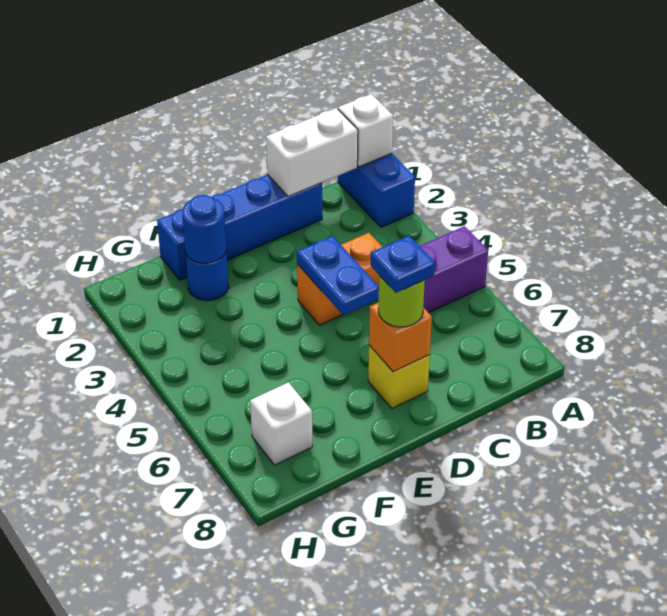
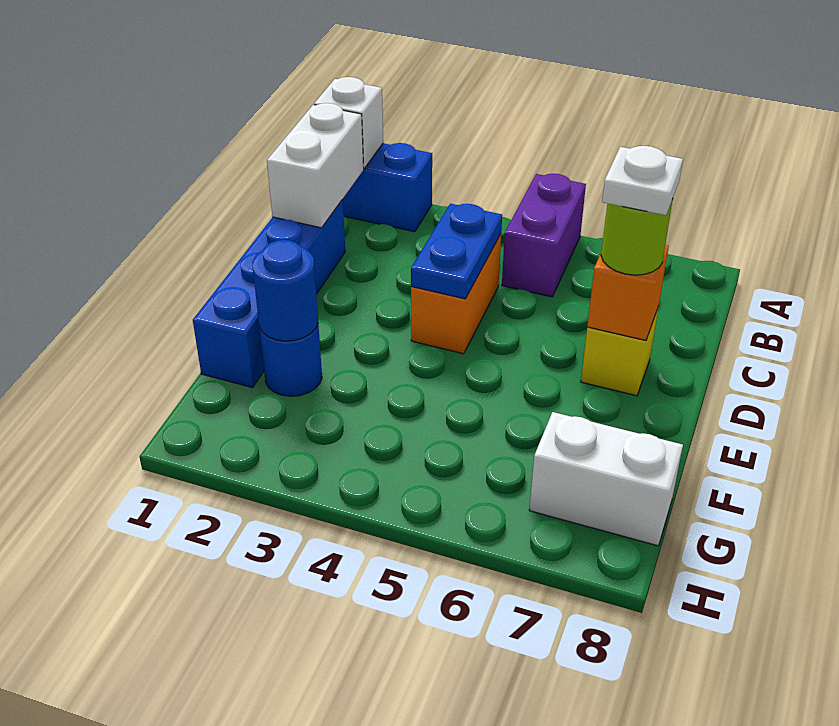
blue 1x2 plate [297,236,379,315] -> blue 1x2 plate turned to [411,204,502,299]
blue 1x1 plate [371,236,435,293] -> white 1x1 plate [602,146,683,215]
white 1x1 brick [250,382,313,465] -> white 1x2 brick [529,412,683,546]

